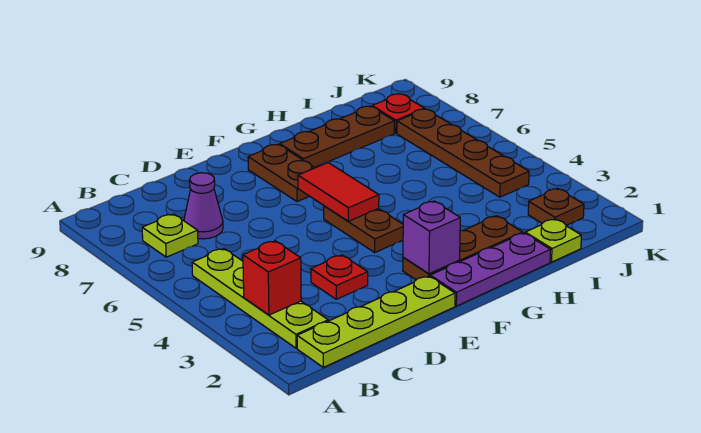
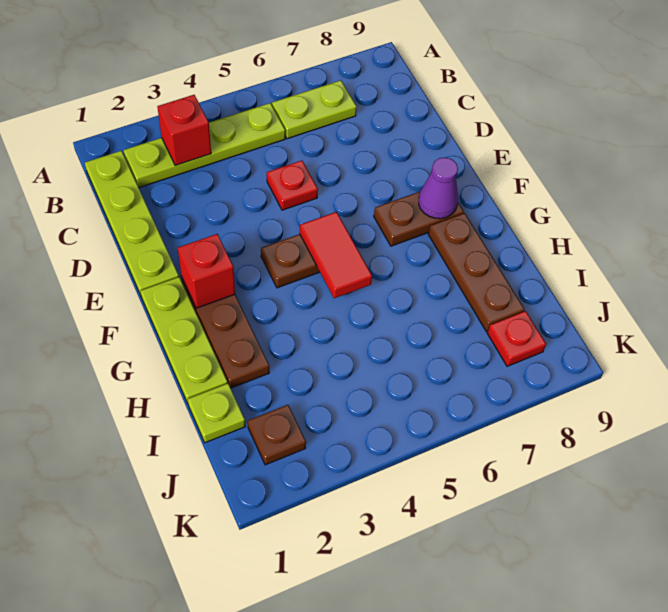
lime 1x1 plate [142,214,198,257] -> lime 1x2 plate [272,80,357,139]
purple 1x1 cone [184,173,223,239] -> purple 1x1 cone moved to [419,157,458,219]
red 1x1 plate [311,255,368,299] -> red 1x1 plate moved to [267,160,318,210]
purple 1x3 plate [430,233,550,306] -> lime 1x3 plate [141,277,228,403]
purple 1x1 brick [403,201,460,274] -> red 1x1 brick [178,234,235,308]
red 1x2 tile [298,163,379,221] -> red 1x2 tile turned to [300,212,372,298]
brown 1x4 plate [397,109,529,197] -> none

